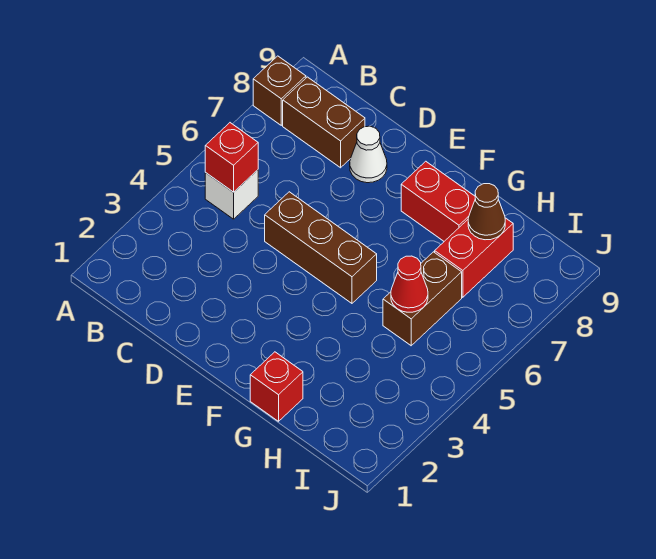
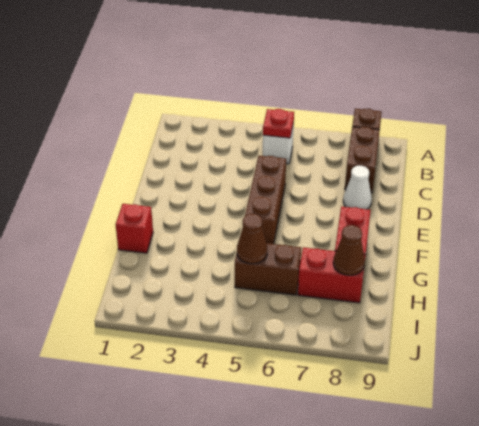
red 1x1 brick [205,123,258,192] -> red 1x1 plate [263,109,294,138]
red 1x1 cone [391,256,428,312] -> brown 1x1 cone [237,214,267,264]

